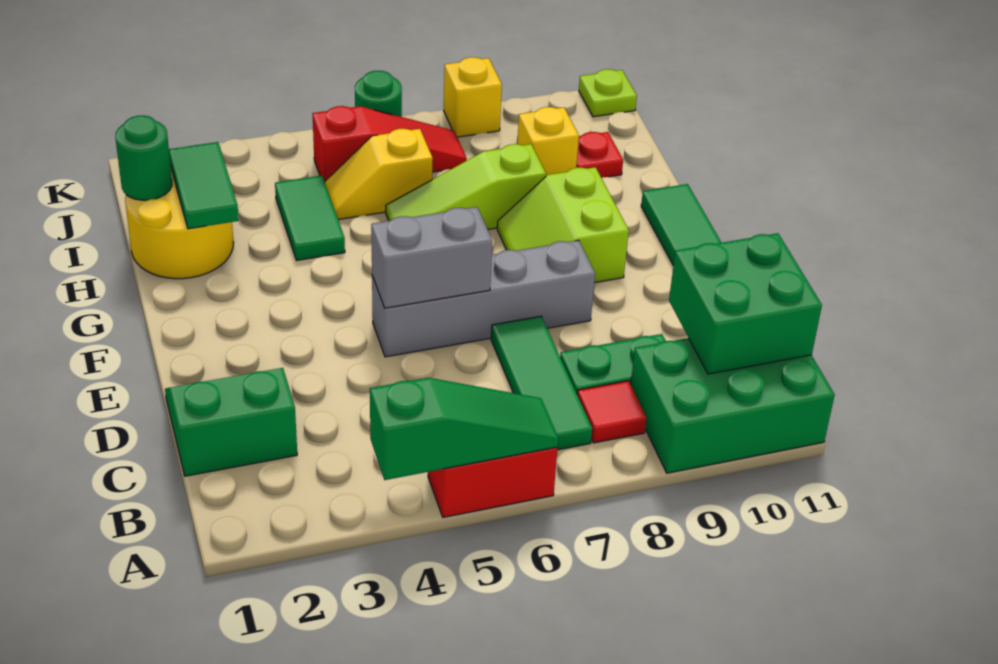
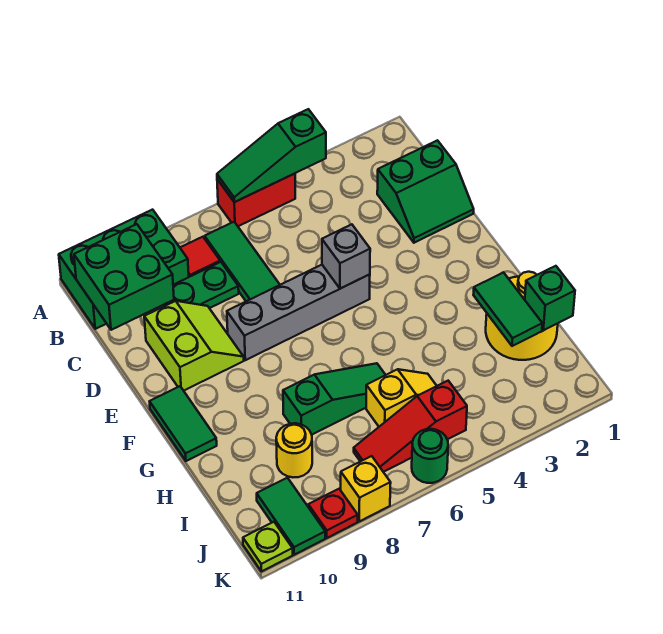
grey 1x2 brick [371,207,492,308] -> grey 1x1 brick [322,224,370,289]
lime 2x2 slope [497,167,629,283] -> lime 2x2 slope moved to [144,301,244,391]
green 1x2 tile [275,176,345,260] -> green 1x2 tile moved to [257,478,325,555]
lime 1x3 slope [386,144,546,229] -> green 1x3 slope [283,363,385,434]
green 1x1 round brick [115,115,172,200] -> green 1x1 brick [525,266,575,330]
yellow 1x1 brick [517,107,579,176] -> yellow 1x1 round brick [276,423,312,477]
red 1x1 plate [576,132,623,178] -> red 1x1 plate moved to [308,489,358,538]

